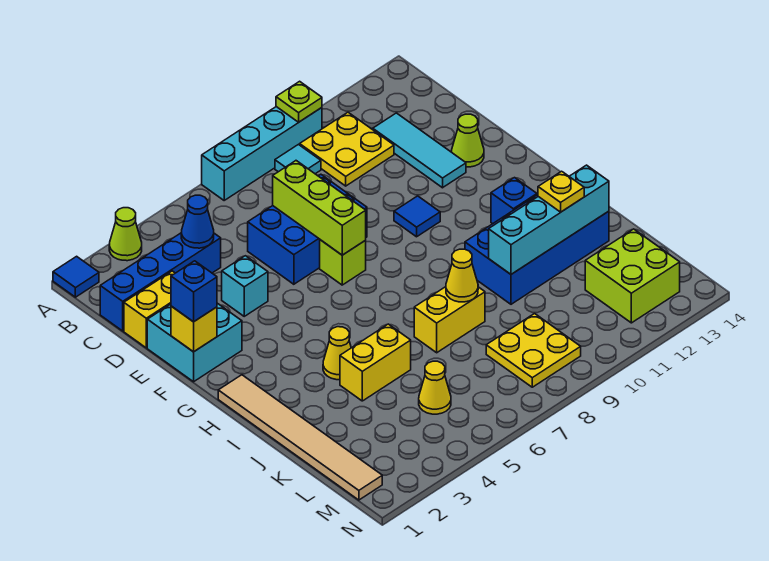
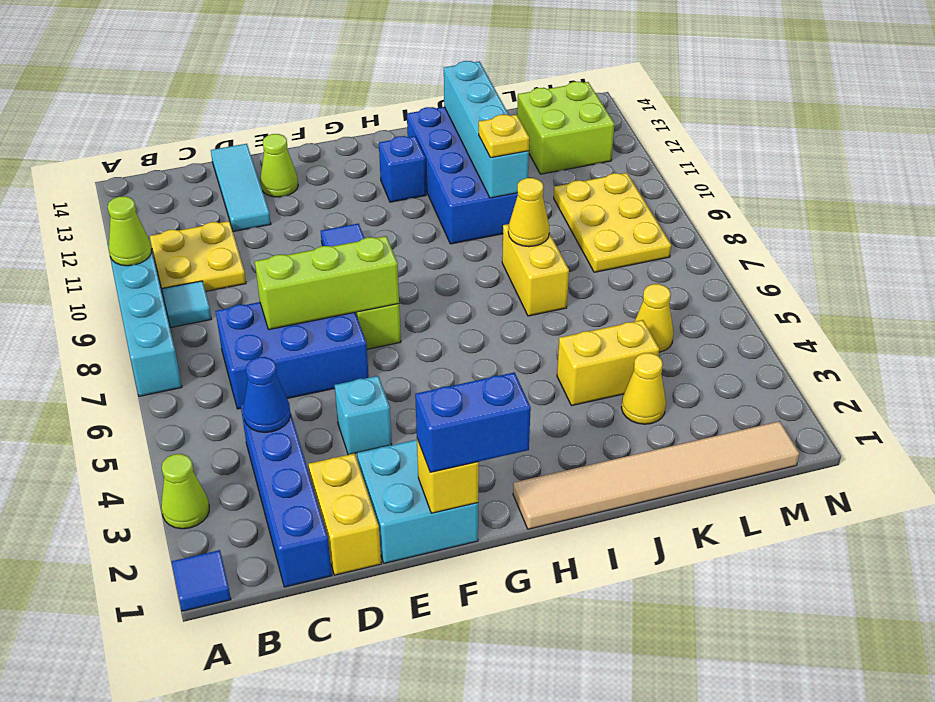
lime 1x1 plate [276,81,322,122] -> lime 1x1 cone [108,196,152,266]
cyan 1x3 tile [373,113,466,188] -> cyan 1x3 tile turned to [211,144,271,232]
blue 2x3 brick [248,174,367,284] -> blue 2x3 brick turned to [216,302,369,409]
blue 1x1 brick [171,261,217,322] -> blue 1x2 brick [415,372,531,472]
yellow 1x1 cone [323,327,351,380] -> yellow 1x1 cone moved to [621,353,666,424]
yellow 1x2 brick [340,324,411,401] -> yellow 1x2 brick turned to [557,320,659,406]
yellow 1x1 plate [538,171,584,212] -> yellow 1x1 plate moved to [479,115,529,158]
yellow 2x2 plate [486,314,581,387] -> yellow 2x3 plate [554,173,671,272]

